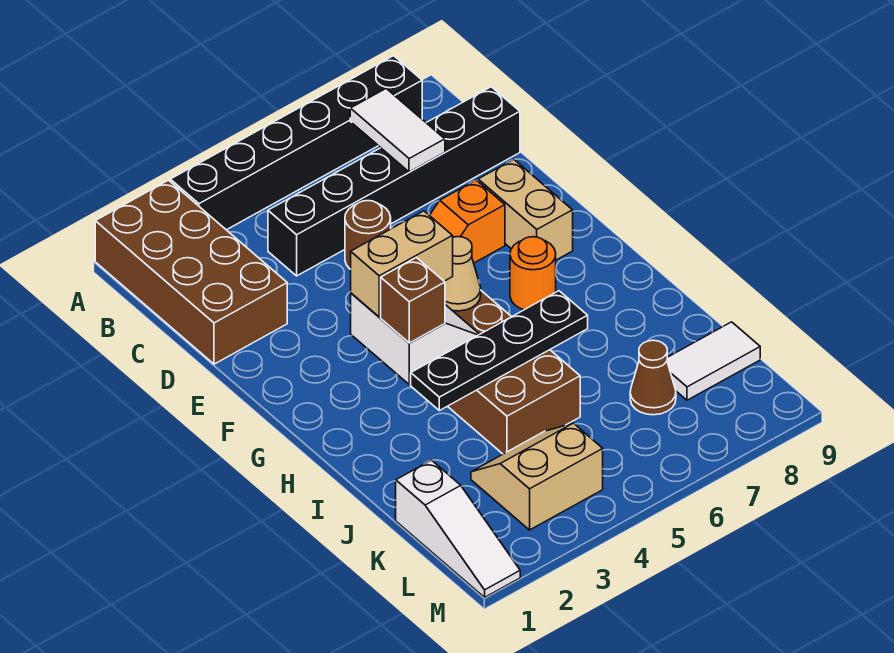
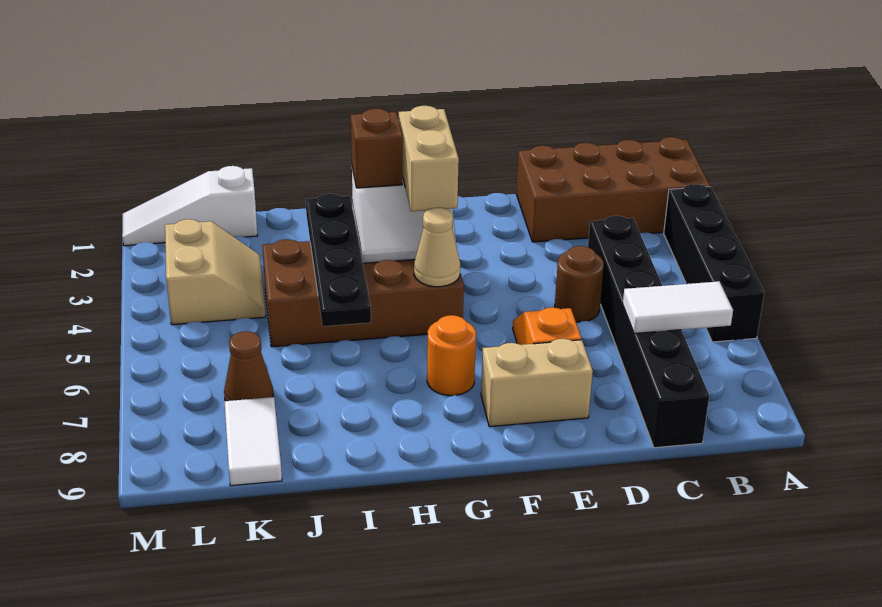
black 1x6 brick [170,56,422,230] -> black 1x4 brick [664,184,764,342]

